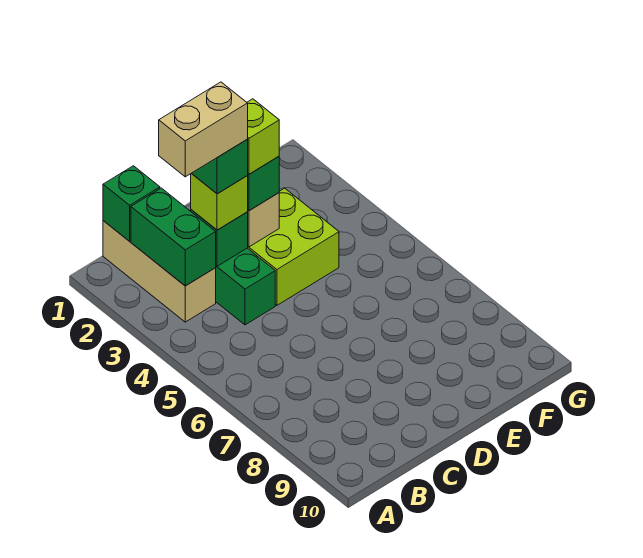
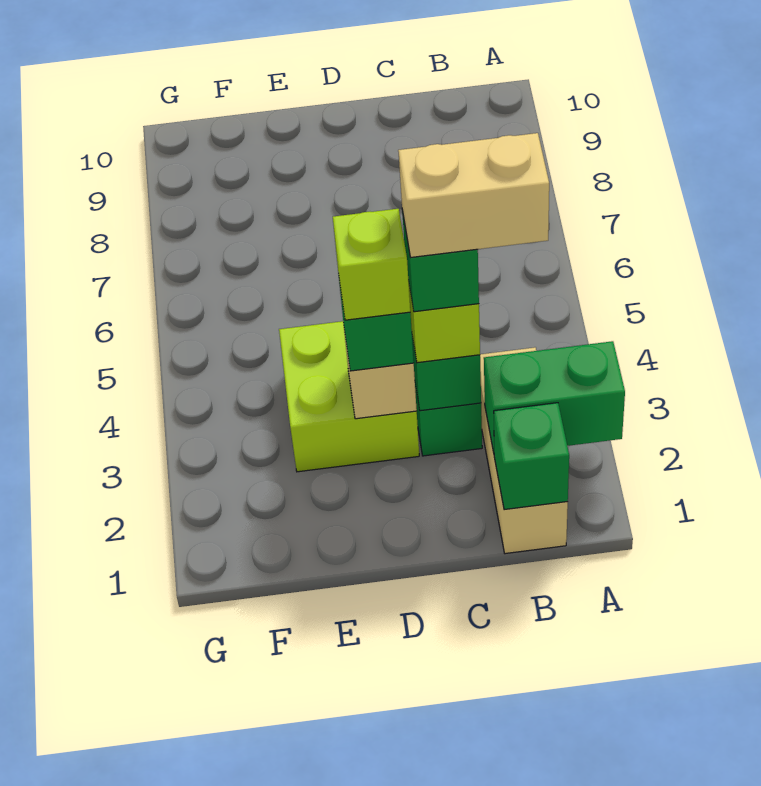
green 1x2 brick [131,188,216,286] -> green 1x2 brick turned to [484,341,625,453]

